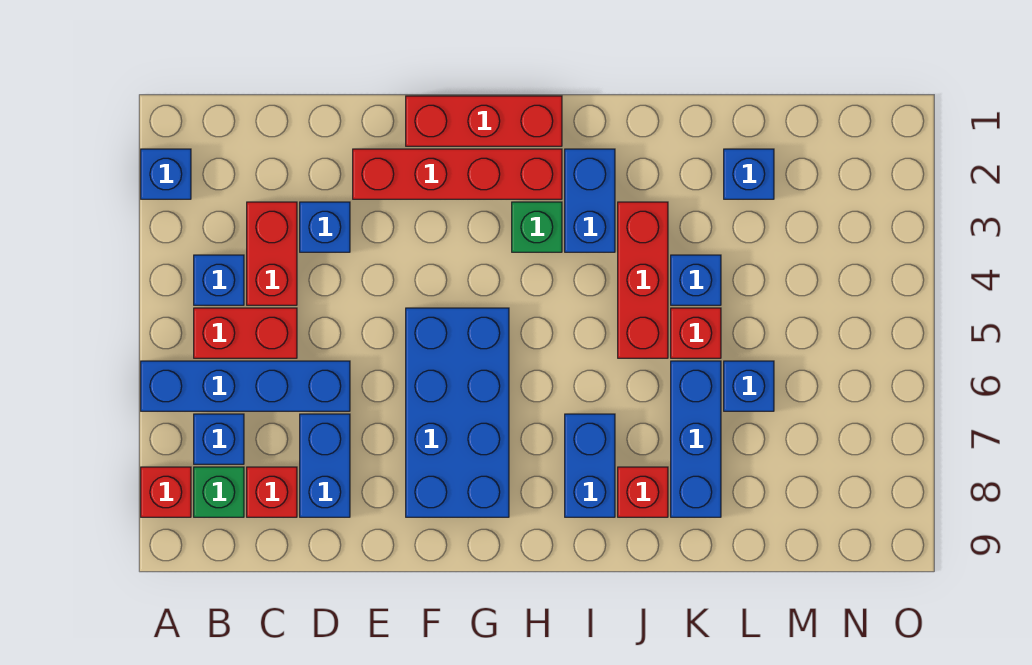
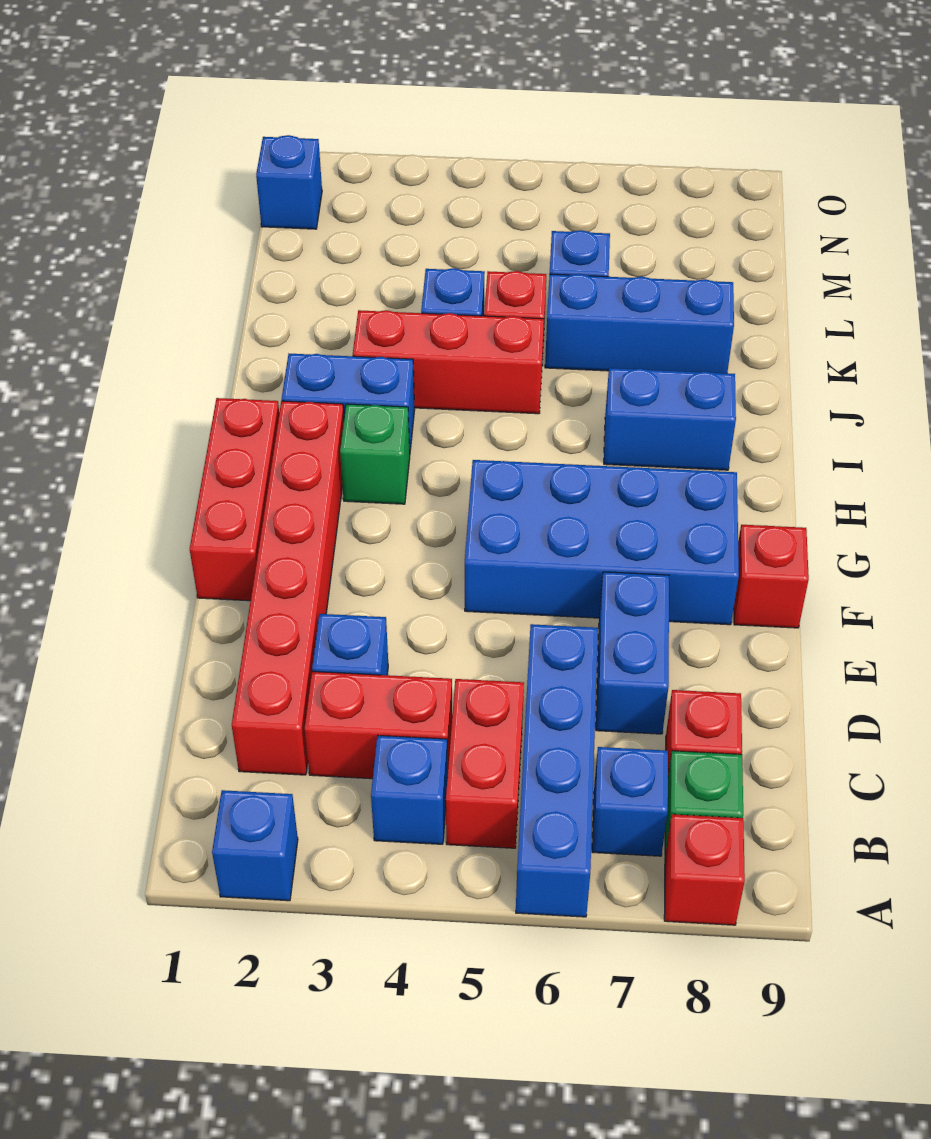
blue 1x2 brick [300,414,350,517] -> blue 1x2 brick turned to [596,572,669,734]
red 1x4 brick [353,149,562,199] -> red 1x6 brick [232,401,344,775]
red 1x1 brick [618,467,668,517] -> red 1x1 brick moved to [734,525,809,628]
blue 1x1 brick [724,149,774,199] -> blue 1x1 brick moved to [256,135,322,229]

